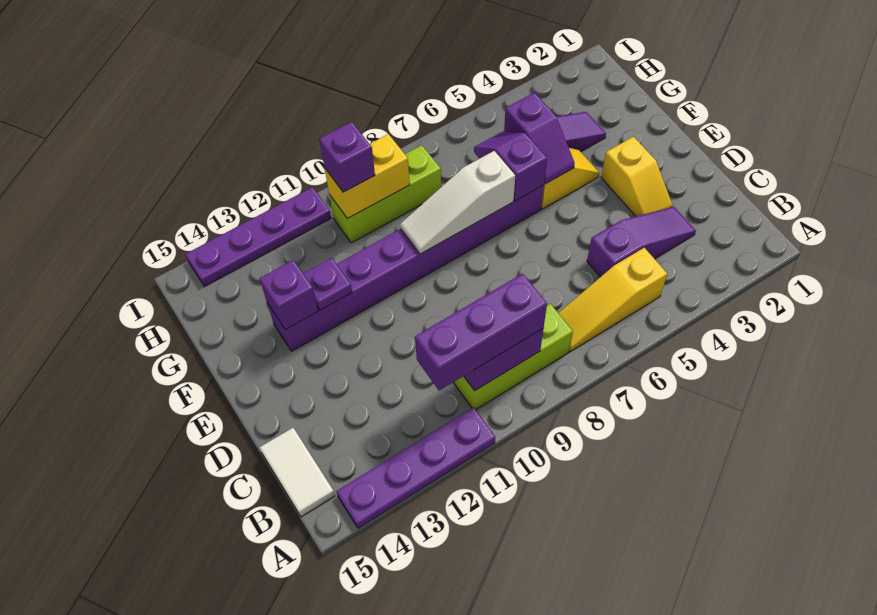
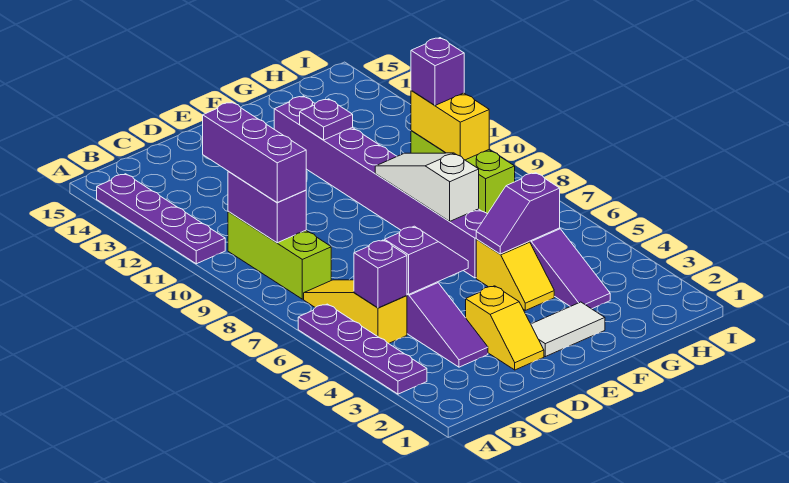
white 1x2 tile [259,428,335,517] -> white 1x2 tile moved to [531,302,605,357]
yellow 1x2 slope [601,137,672,216] -> yellow 1x2 slope turned to [466,286,544,370]
purple 1x2 slope [474,132,547,201] -> purple 1x2 slope moved to [385,226,468,295]
purple 1x1 brick [260,260,318,330] -> purple 1x1 brick moved to [354,240,407,308]
purple 1x4 plate [185,187,331,287] -> purple 1x4 plate moved to [298,304,427,394]

